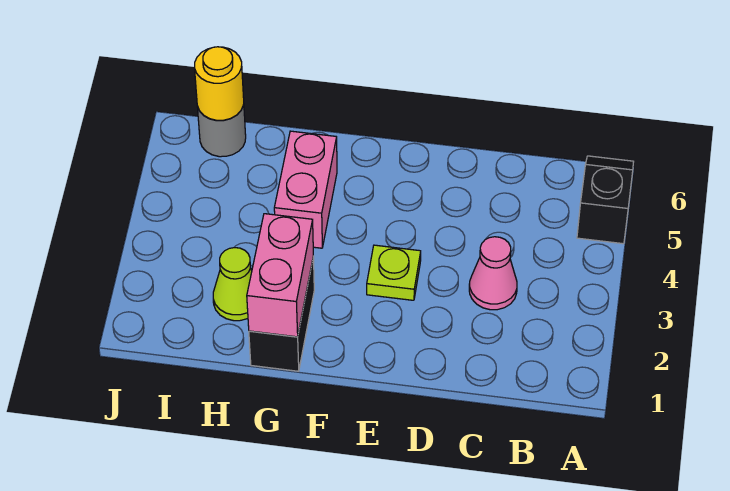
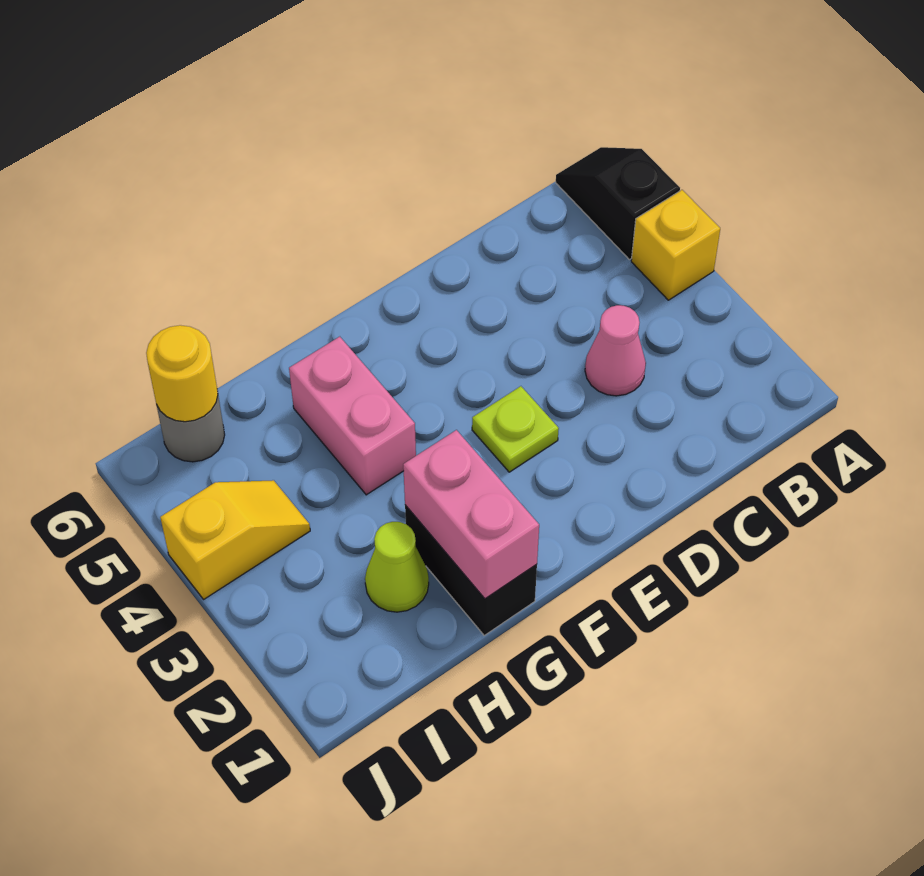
none -> yellow 1x1 brick [631,190,720,300]
none -> yellow 1x2 slope [160,480,310,599]

